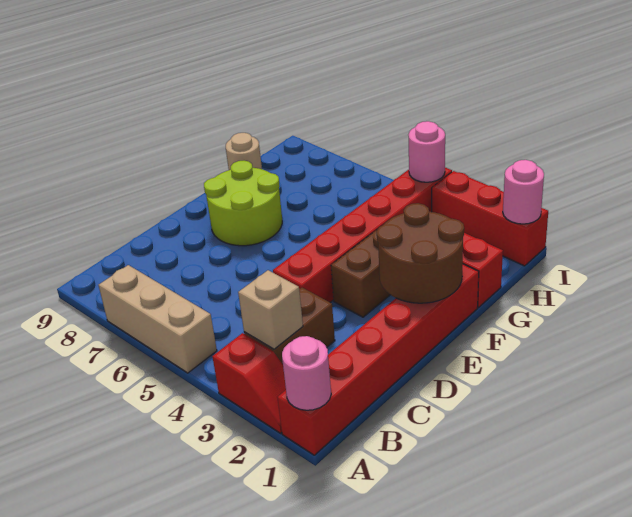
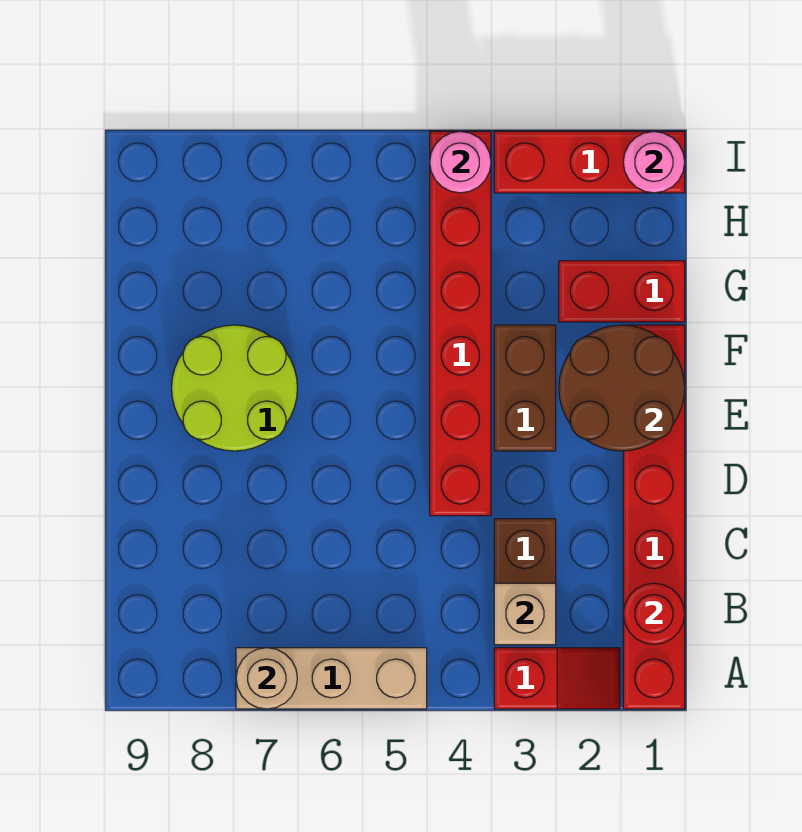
pink 1x1 round brick [282,336,331,410] -> none
none -> red 1x1 round brick [623,583,685,645]
tan 1x1 round brick [226,133,262,170] -> tan 1x1 round brick moved to [236,648,297,709]

